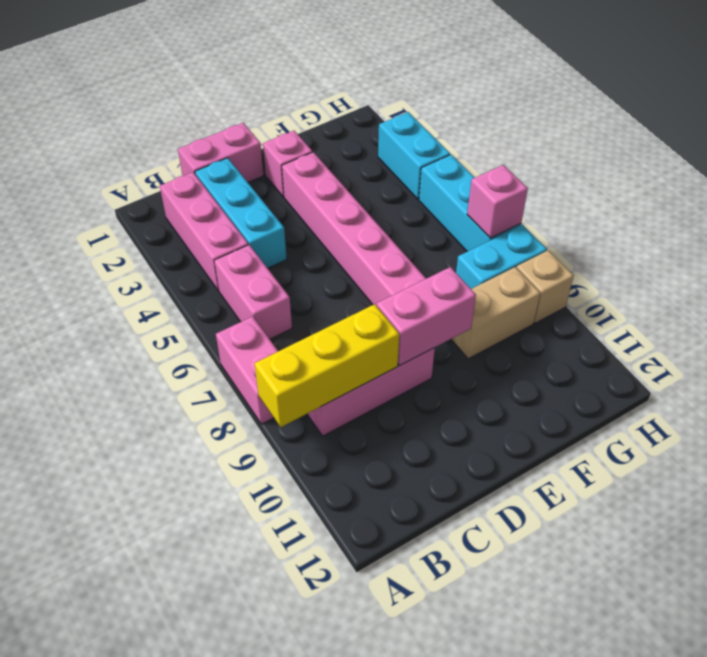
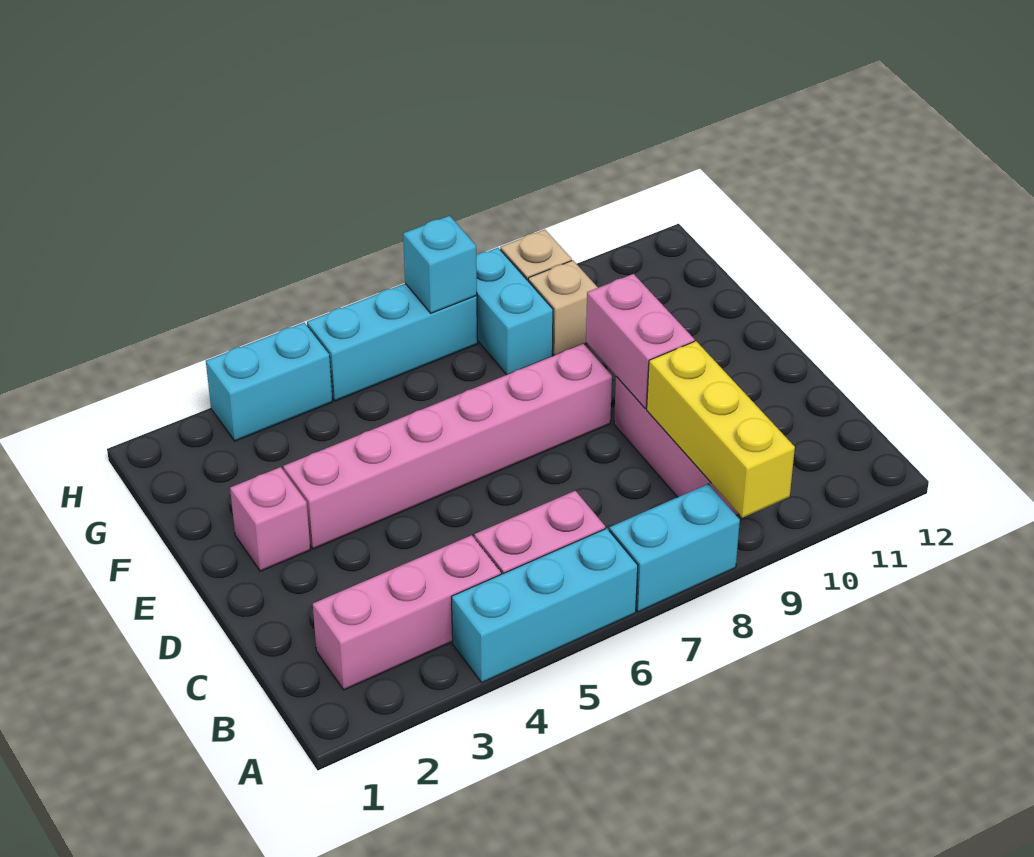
pink 1x2 brick [216,316,278,424] -> cyan 1x2 brick [609,484,740,612]
pink 1x2 brick [178,123,264,182] -> none
cyan 1x3 brick [195,158,287,268] -> cyan 1x3 brick moved to [452,528,638,682]
tan 1x2 brick [451,267,540,359] -> tan 1x1 brick [528,260,598,355]
pink 1x1 brick [467,165,528,238] -> cyan 1x1 brick [403,216,477,313]

